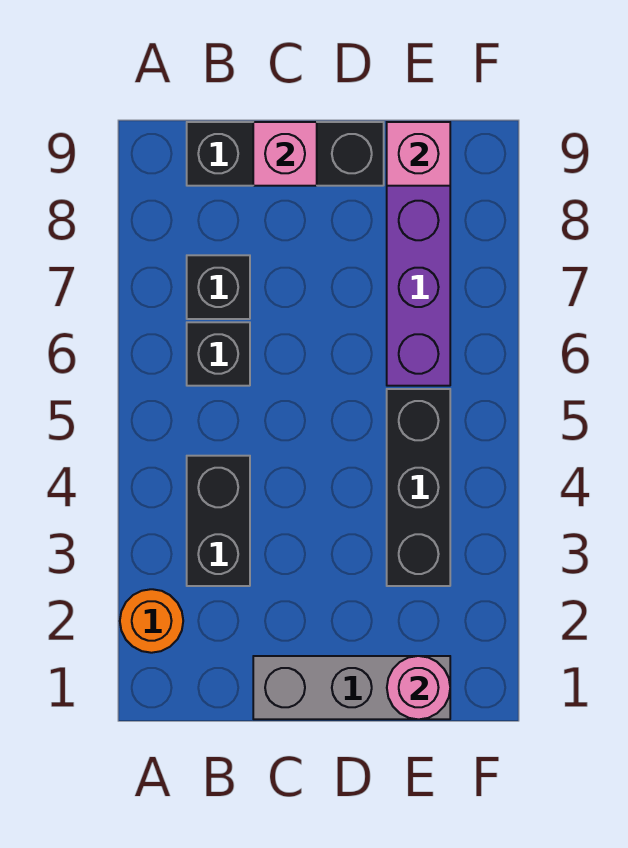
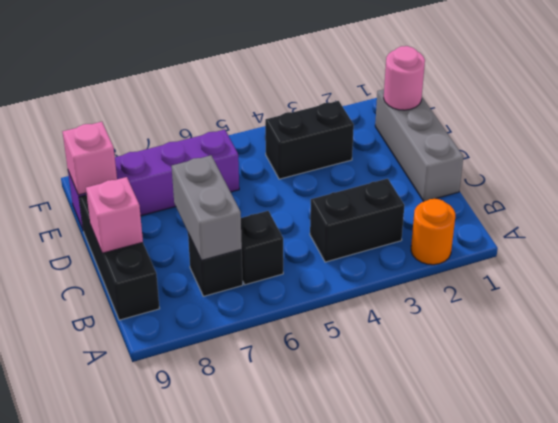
none -> grey 1x2 brick [172,155,242,261]
black 1x3 brick [387,389,450,586] -> black 1x2 brick [265,101,354,179]

